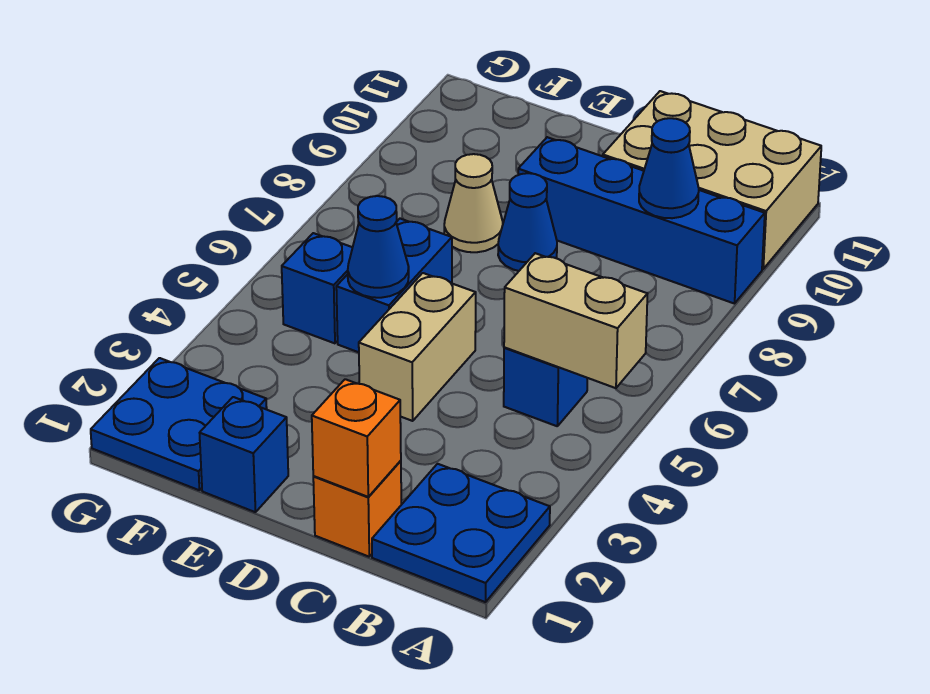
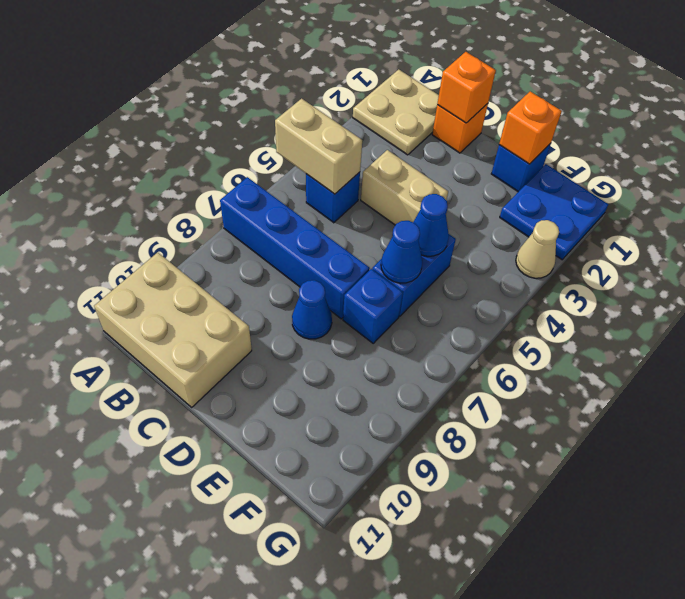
blue 2x2 plate [372,464,550,602] -> tan 2x2 plate [353,69,439,155]
blue 1x4 brick [518,137,765,304] -> blue 1x4 brick moved to [220,177,370,319]
blue 1x1 cone [639,118,699,218] -> blue 1x1 cone moved to [381,221,422,283]
tan 1x2 brick [359,273,476,421] -> tan 1x2 brick turned to [361,150,448,225]
none -> orange 1x1 brick [499,91,562,164]
tan 1x1 cone [444,154,503,252] -> tan 1x1 cone moved to [516,220,559,278]
blue 1x1 brick [282,233,353,343] -> blue 1x1 brick moved to [343,269,403,343]

